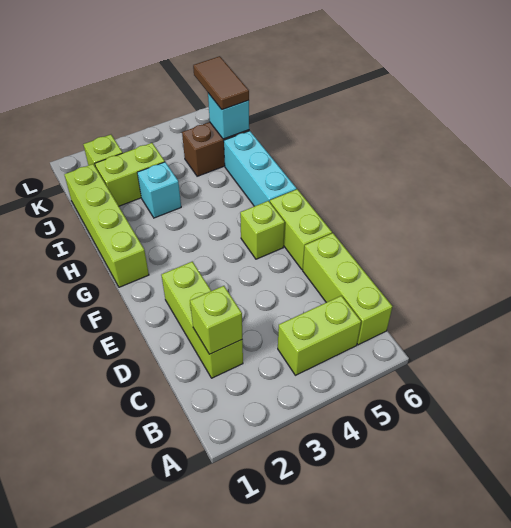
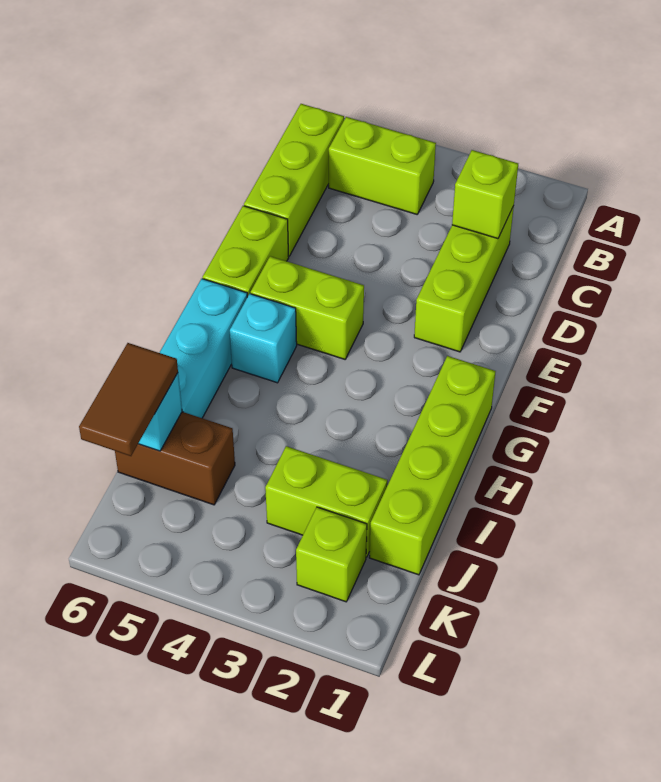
lime 1x1 brick [240,201,285,259] -> lime 1x2 brick [251,256,364,359]
cyan 1x1 brick [137,162,181,218] -> cyan 1x1 brick moved to [230,294,297,383]

